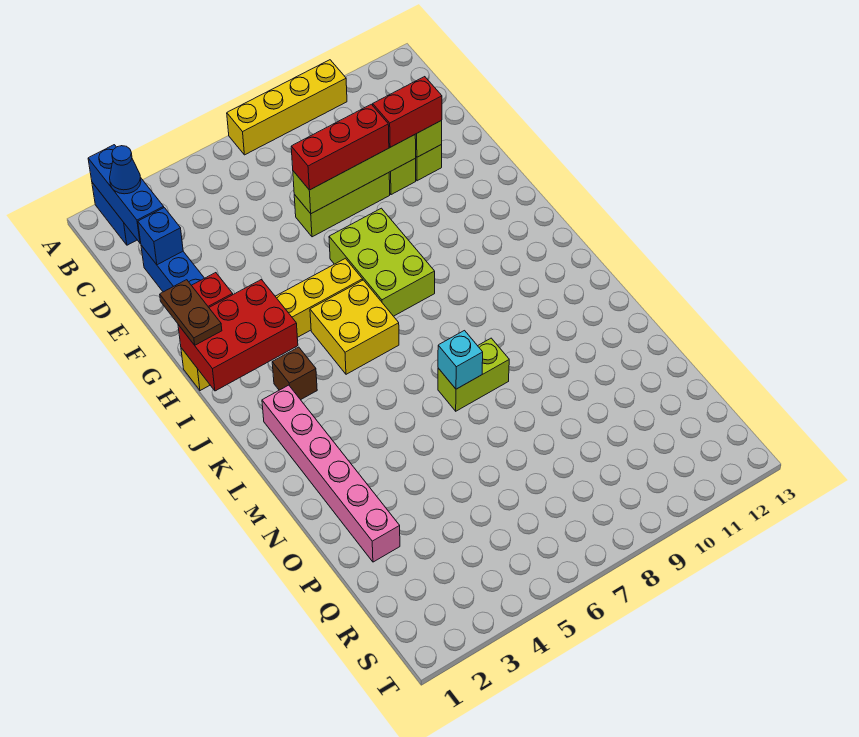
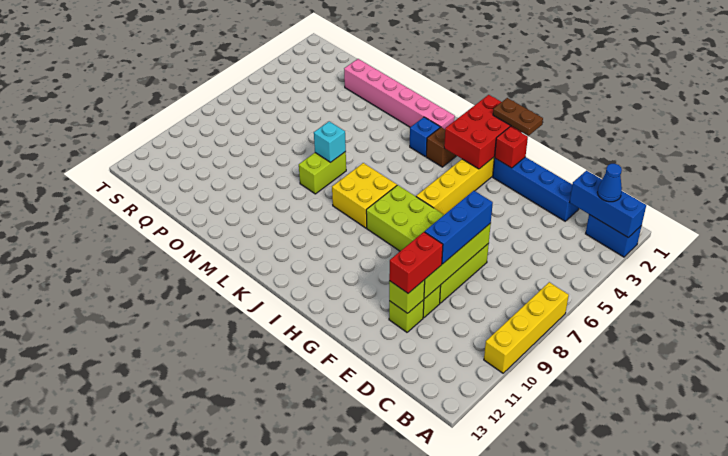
blue 1x1 brick [138,208,183,265] -> blue 1x1 brick moved to [410,117,440,157]
red 1x3 brick [291,104,389,190] -> blue 1x3 brick [425,191,493,264]
yellow 2x2 brick [310,280,399,374] -> yellow 2x2 brick moved to [332,163,397,228]

